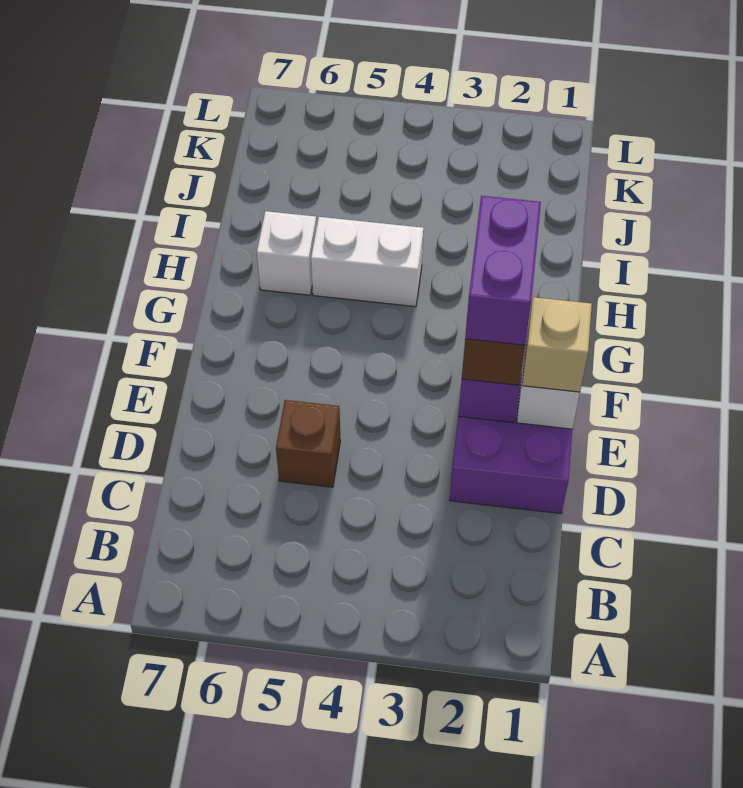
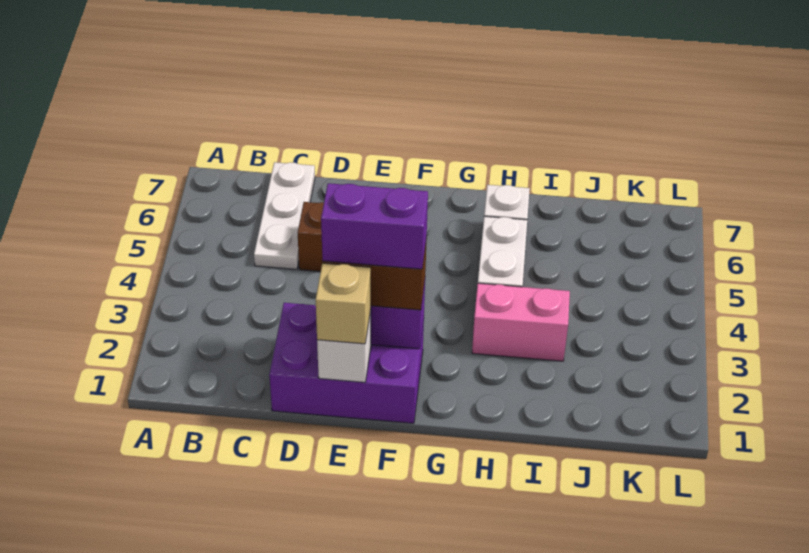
none -> white 1x3 plate [254,162,315,269]
none -> pink 1x2 brick [472,283,570,361]

